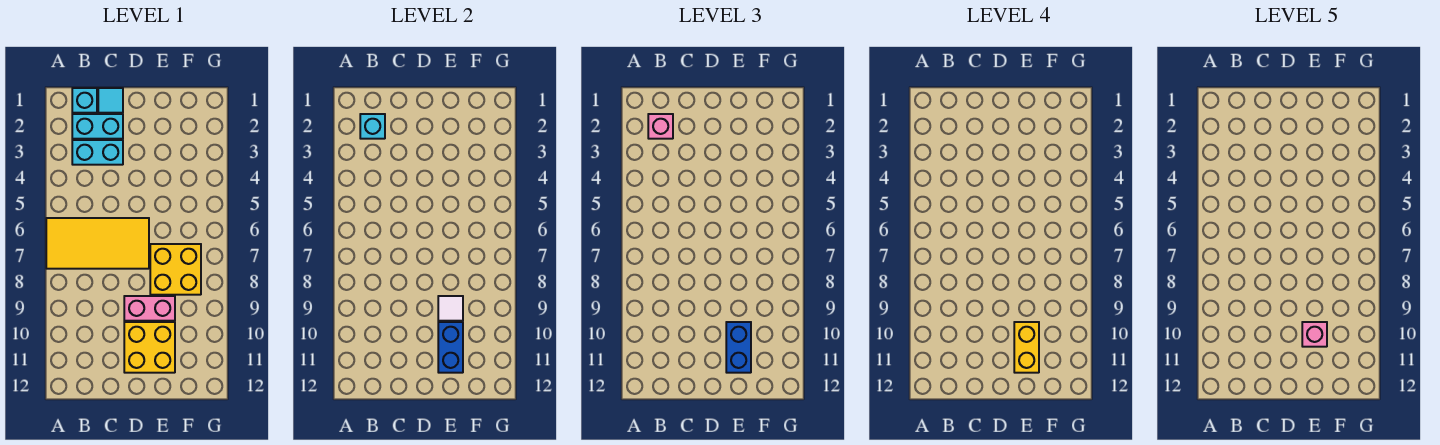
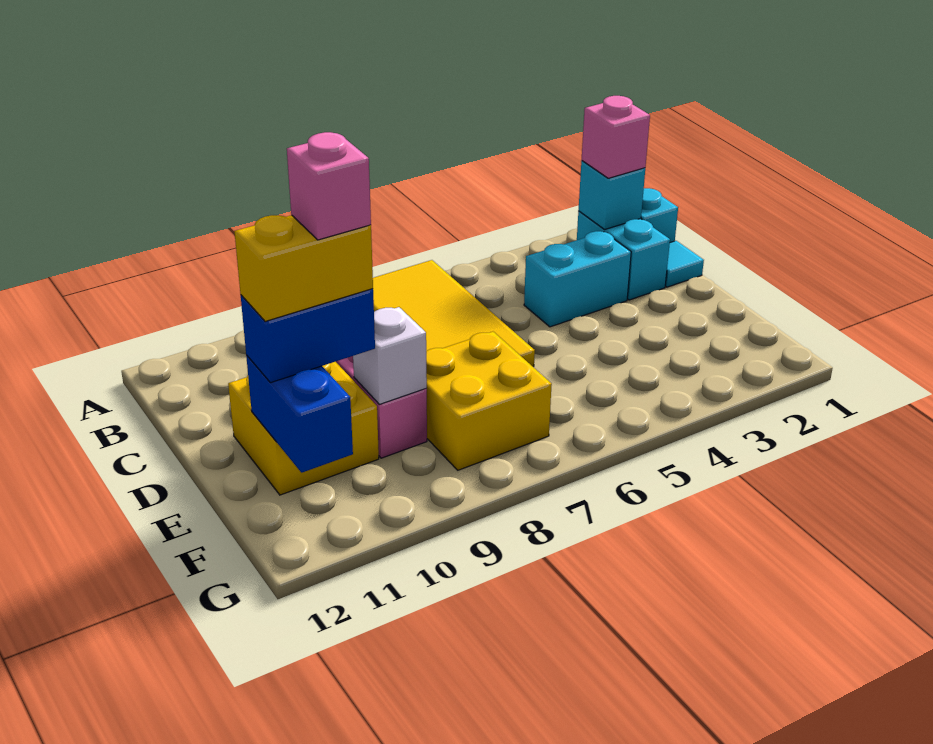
cyan 1x2 brick [72,140,123,165] -> cyan 1x2 brick turned to [524,231,631,327]
white 1x1 tile [438,296,463,321] -> white 1x1 brick [353,307,427,404]
blue 1x2 brick [438,322,463,373] -> blue 1x2 brick turned to [246,355,353,473]

